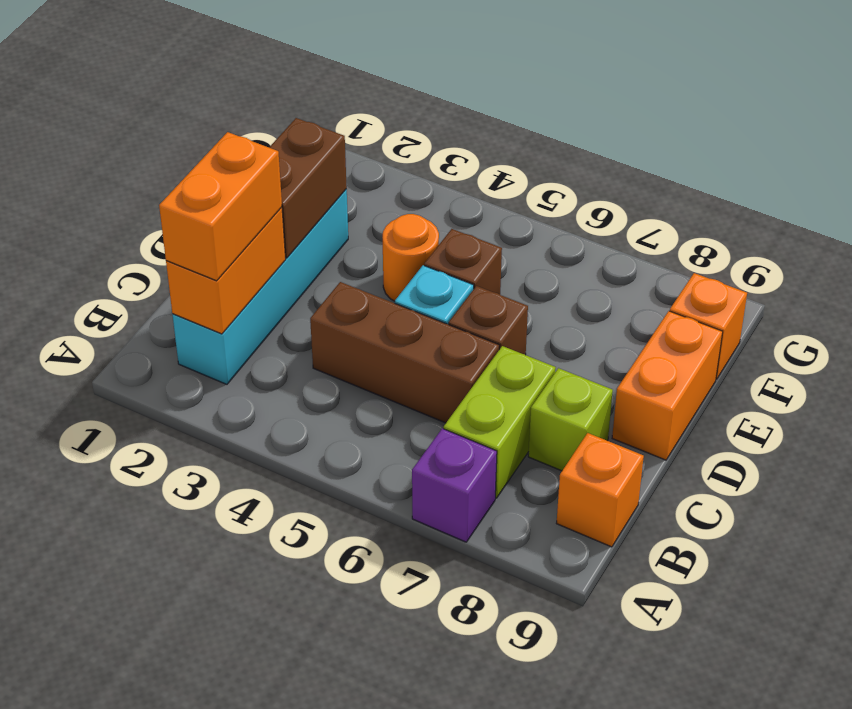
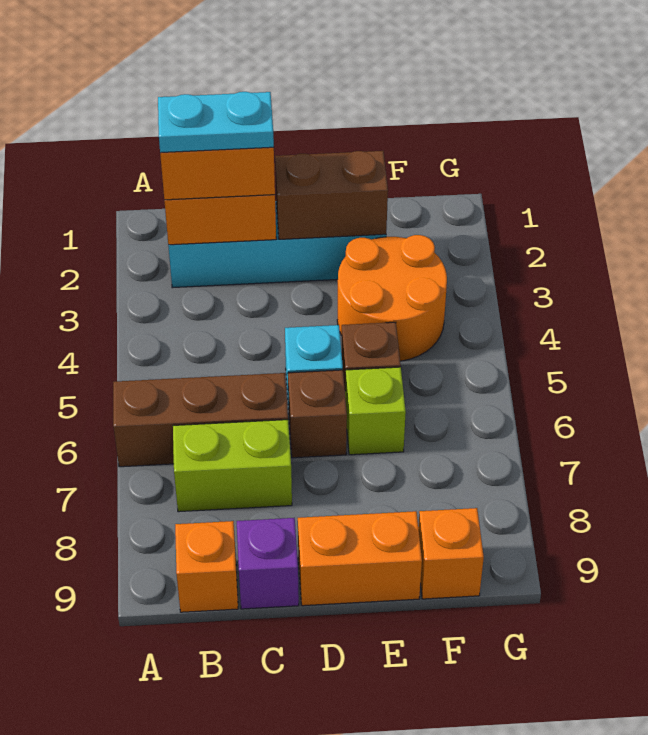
purple 1x1 brick [412,428,497,542] -> purple 1x1 brick moved to [237,518,299,609]
none -> cyan 1x2 plate [158,92,274,153]
brown 1x3 brick [310,282,500,423] -> brown 1x3 brick turned to [113,373,288,467]
lime 1x1 brick [528,368,613,471] -> lime 1x1 brick moved to [345,367,406,455]
orange 1x1 round brick [383,214,439,301] -> orange 2x2 round brick [337,235,447,361]

